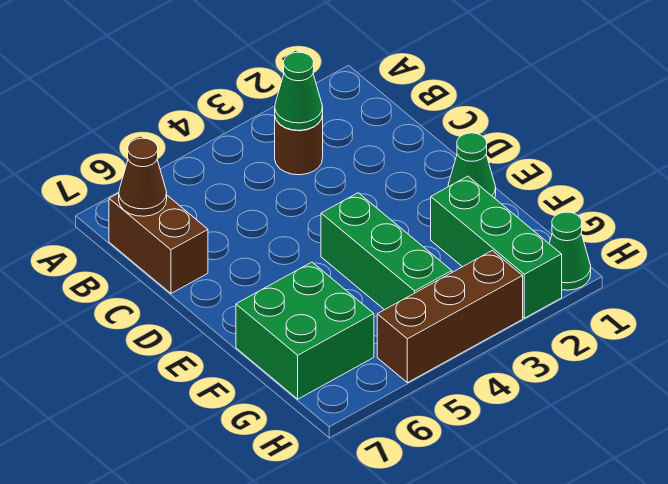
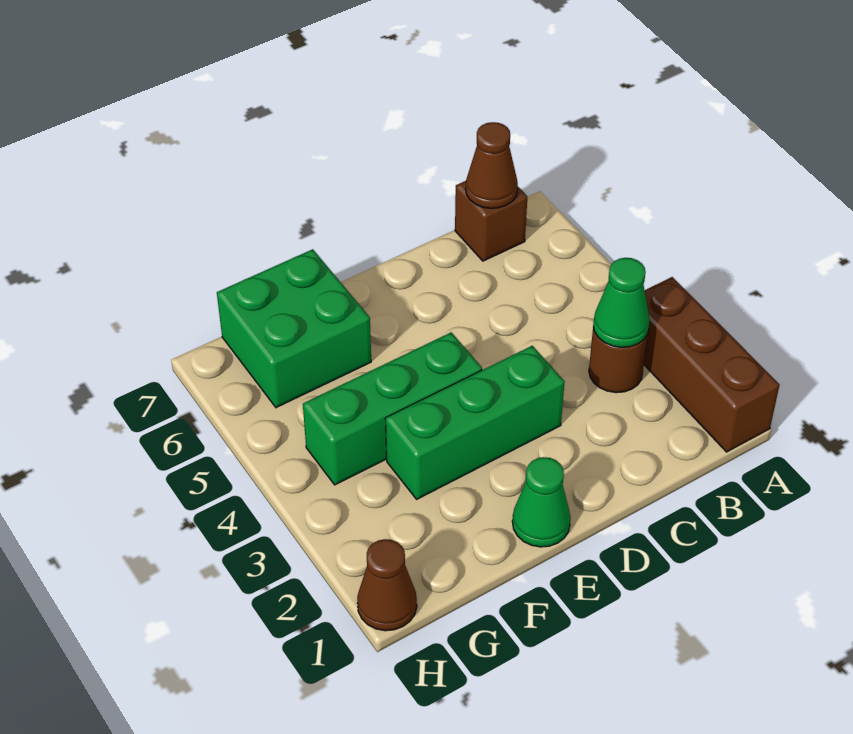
brown 1x2 brick [109,193,208,293] -> brown 1x1 brick [455,181,527,261]
green 1x3 brick [431,176,562,318] -> green 1x3 brick moved to [385,346,565,499]
green 1x1 cone [549,212,591,290] -> brown 1x1 cone [357,539,417,631]
brown 1x3 brick [377,251,523,383] -> brown 1x3 brick moved to [644,277,779,452]

